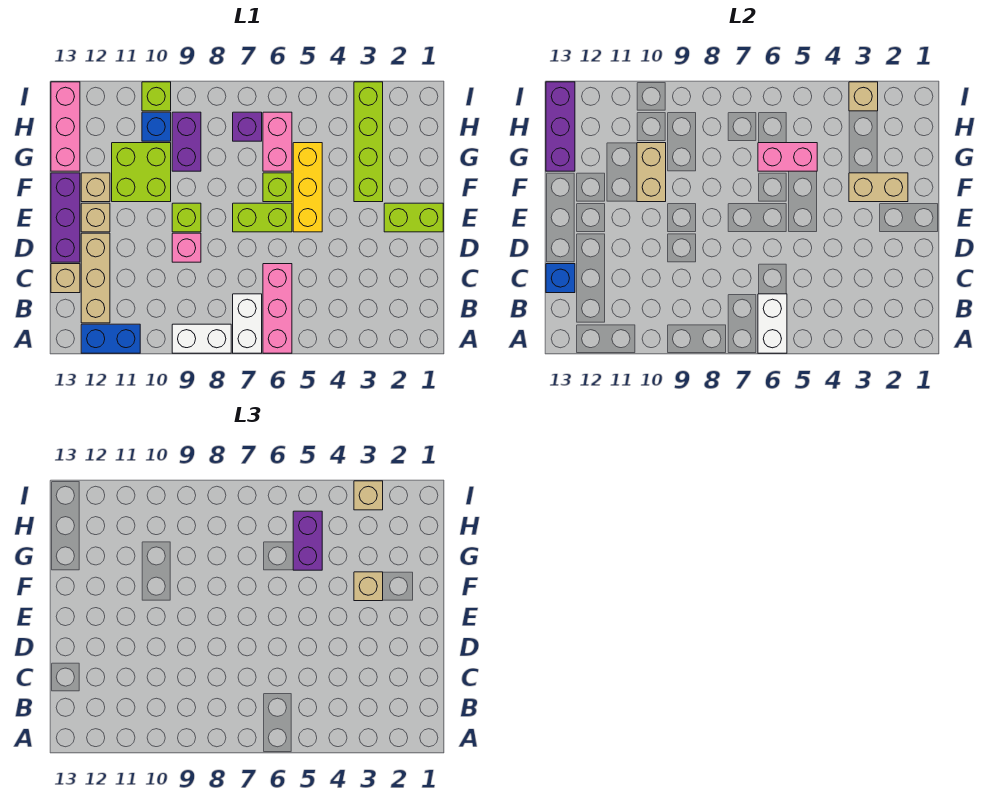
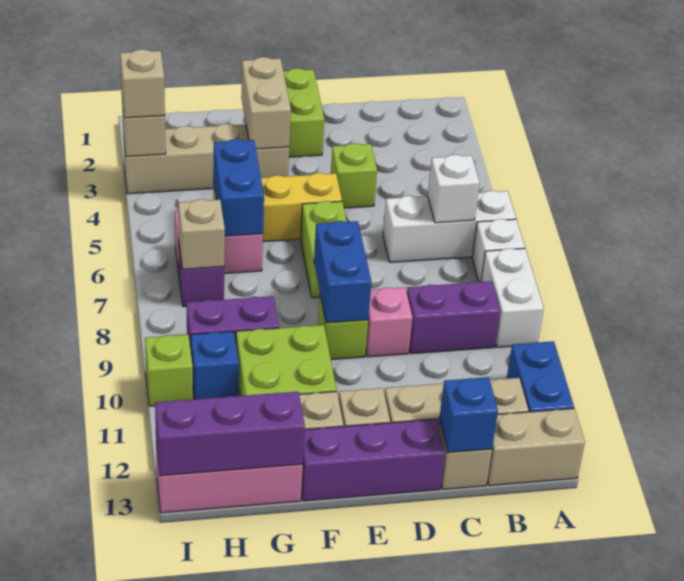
pink 1x3 brick [263,264,292,353] -> white 1x3 brick [383,191,516,262]
white 1x2 brick [758,294,787,353] -> white 1x1 brick [428,155,480,223]
white 1x2 brick [233,294,262,353] -> white 1x1 brick [472,219,525,282]
none -> blue 1x2 brick [314,221,371,323]
lime 1x4 brick [354,82,383,202] -> tan 1x4 brick [123,124,289,194]
tan 1x1 brick [354,572,383,601] -> tan 1x1 brick moved to [178,199,225,269]
lime 1x1 brick [263,173,292,202] -> lime 1x1 brick moved to [331,143,377,208]
tan 1x2 brick [637,143,666,202] -> tan 1x2 brick moved to [487,409,585,486]
pink 1x2 brick [758,143,817,171] -> blue 1x2 brick [213,139,264,236]
purple 1x2 brick [293,511,322,570] -> purple 1x2 brick moved to [407,281,500,354]

